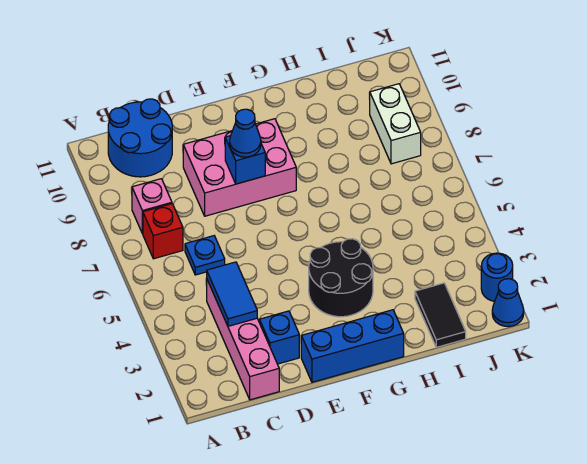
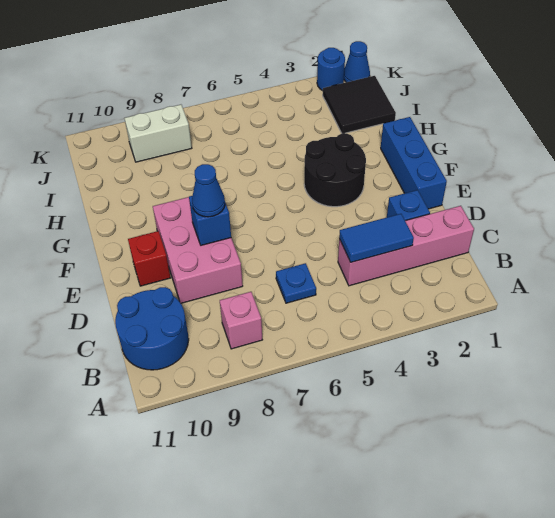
red 1x1 brick [143,204,183,259] -> red 1x1 brick moved to [128,231,171,286]
black 1x2 tile [415,283,466,347] -> black 2x2 tile [323,76,396,134]

